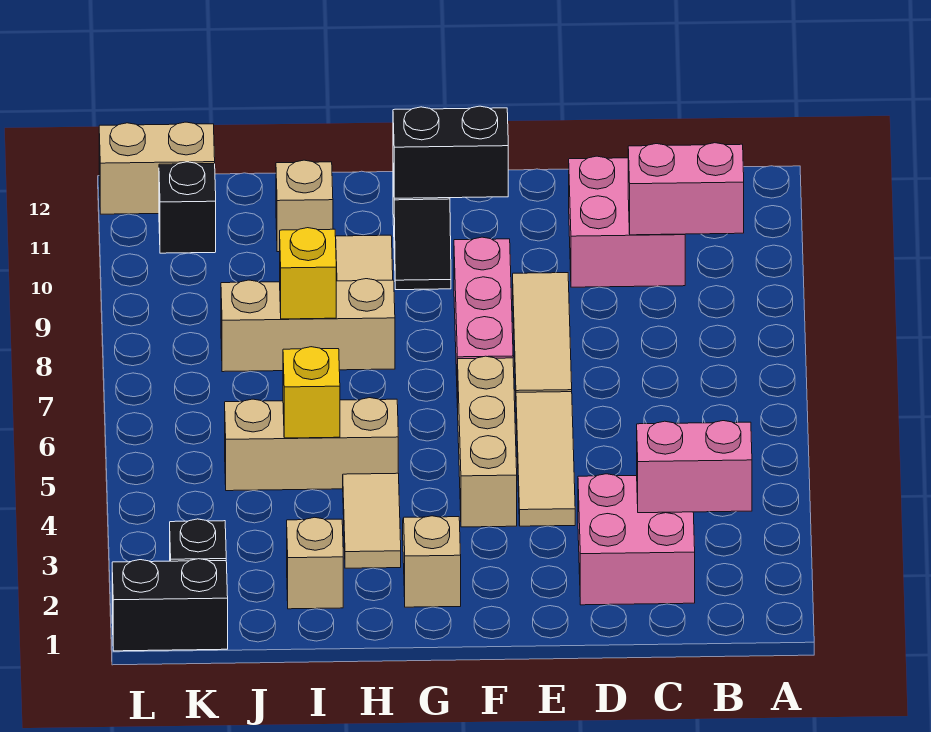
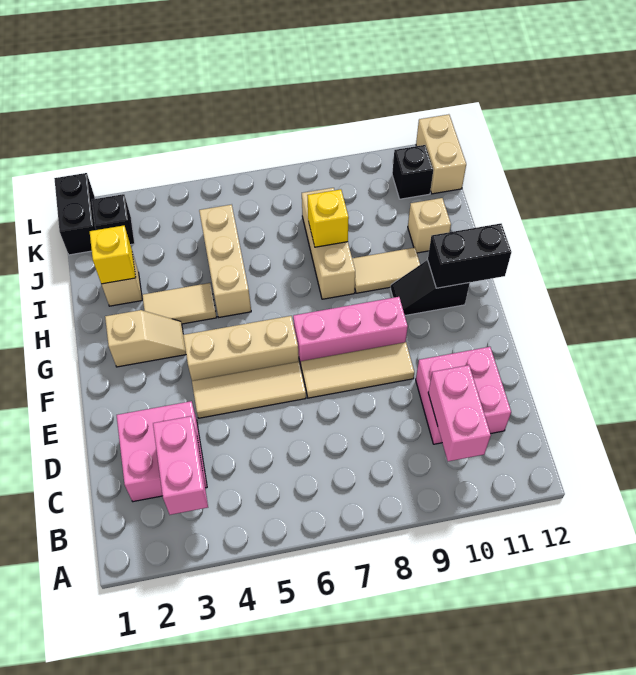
black 1x2 brick [393,106,508,198] -> black 1x2 brick turned to [428,224,511,288]
yellow 1x1 brick [283,347,340,438] -> yellow 1x1 brick moved to [90,226,136,284]

